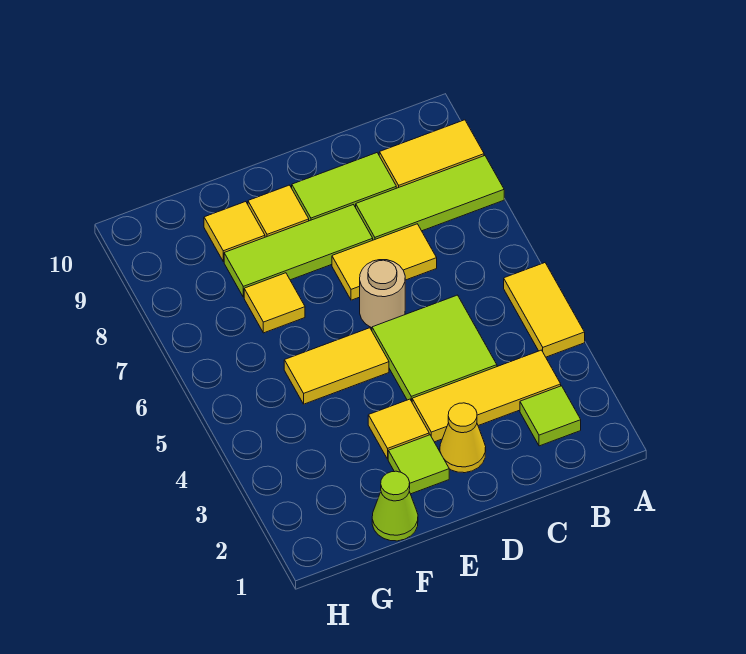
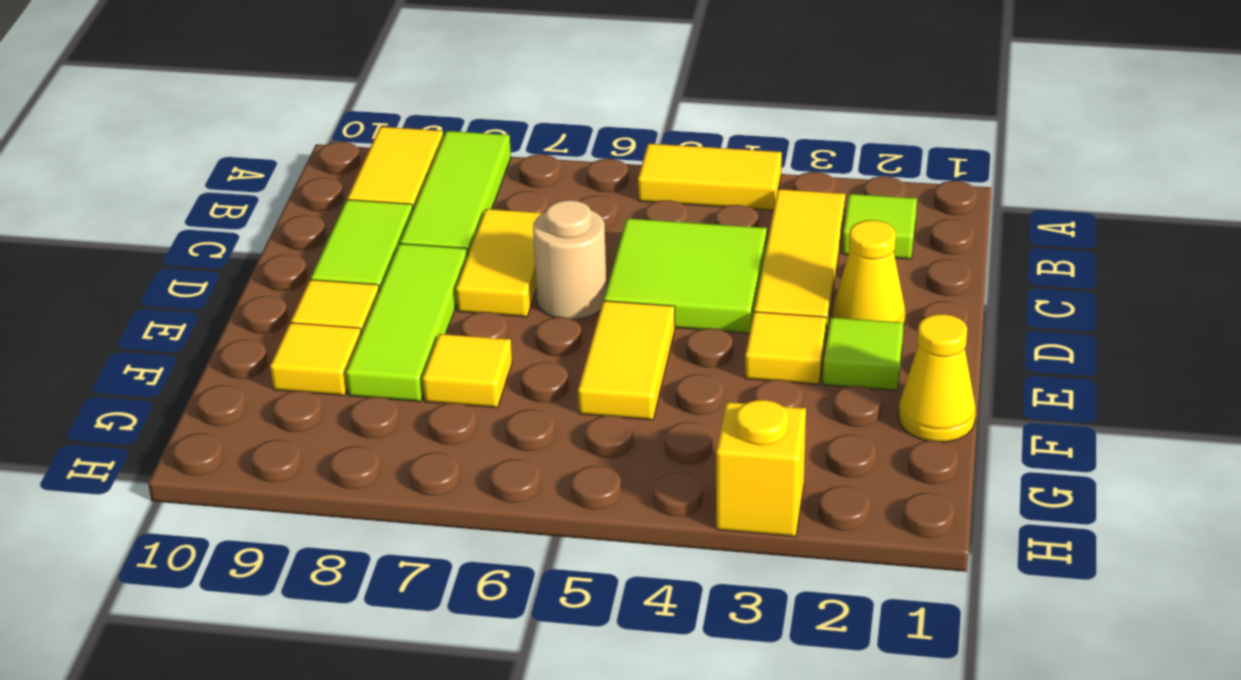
lime 1x1 cone [372,471,418,541] -> yellow 1x1 cone [899,314,976,442]
none -> yellow 1x1 brick [716,400,806,537]

